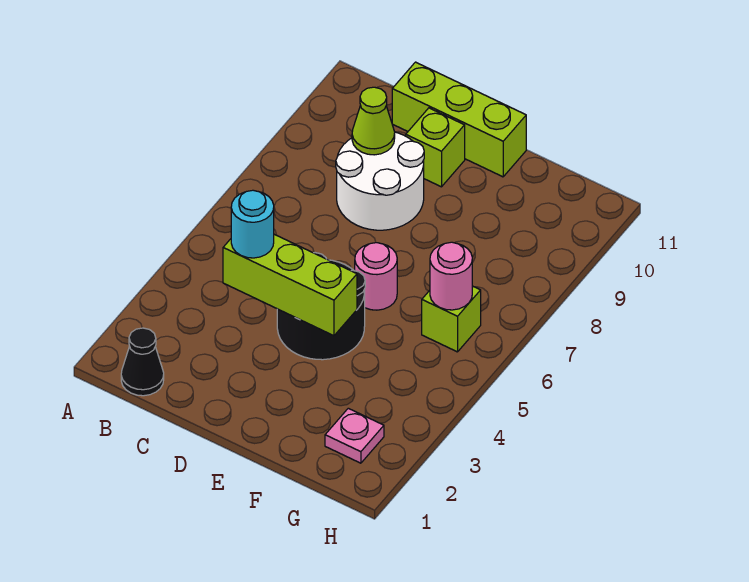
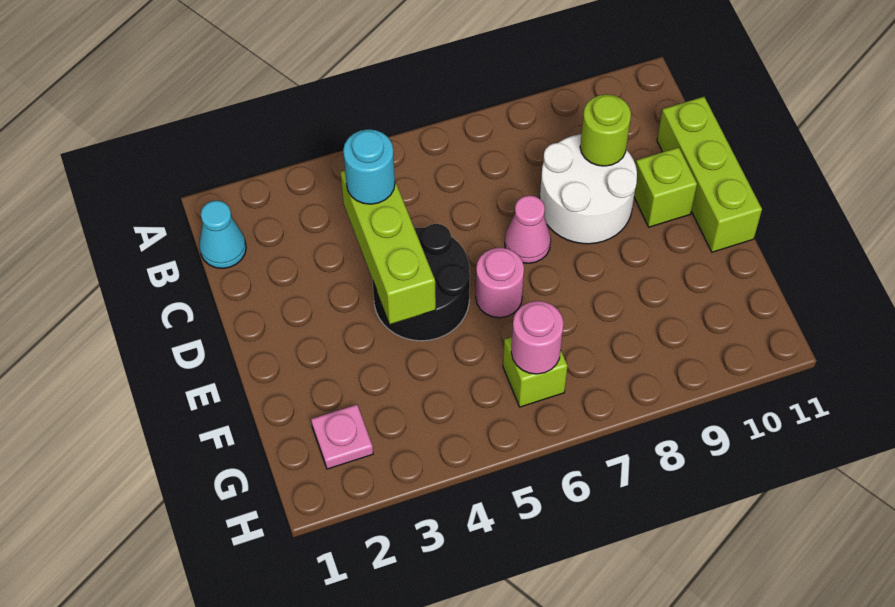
black 1x1 cone [121,328,164,396] -> cyan 1x1 cone [199,201,246,268]
lime 1x1 cone [352,87,395,155] -> lime 1x1 round brick [580,94,631,166]
none -> pink 1x1 cone [505,195,551,263]

